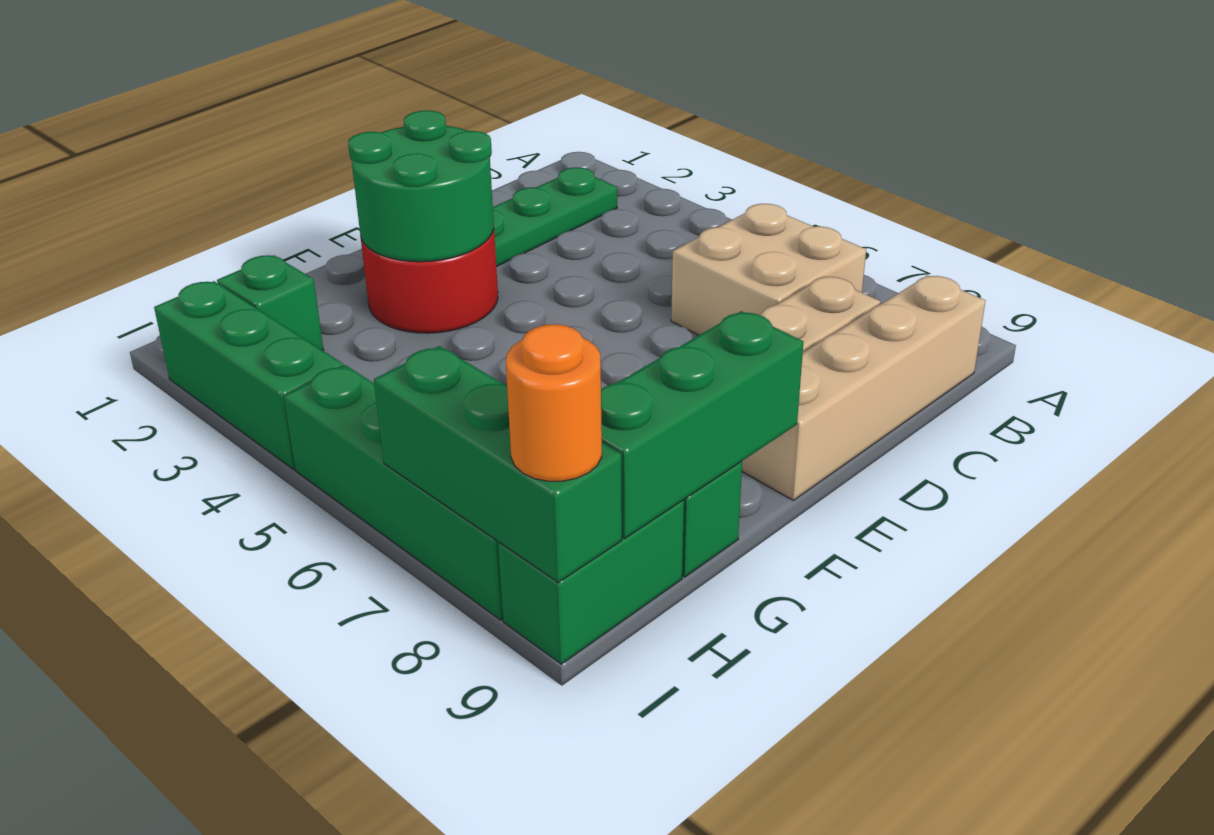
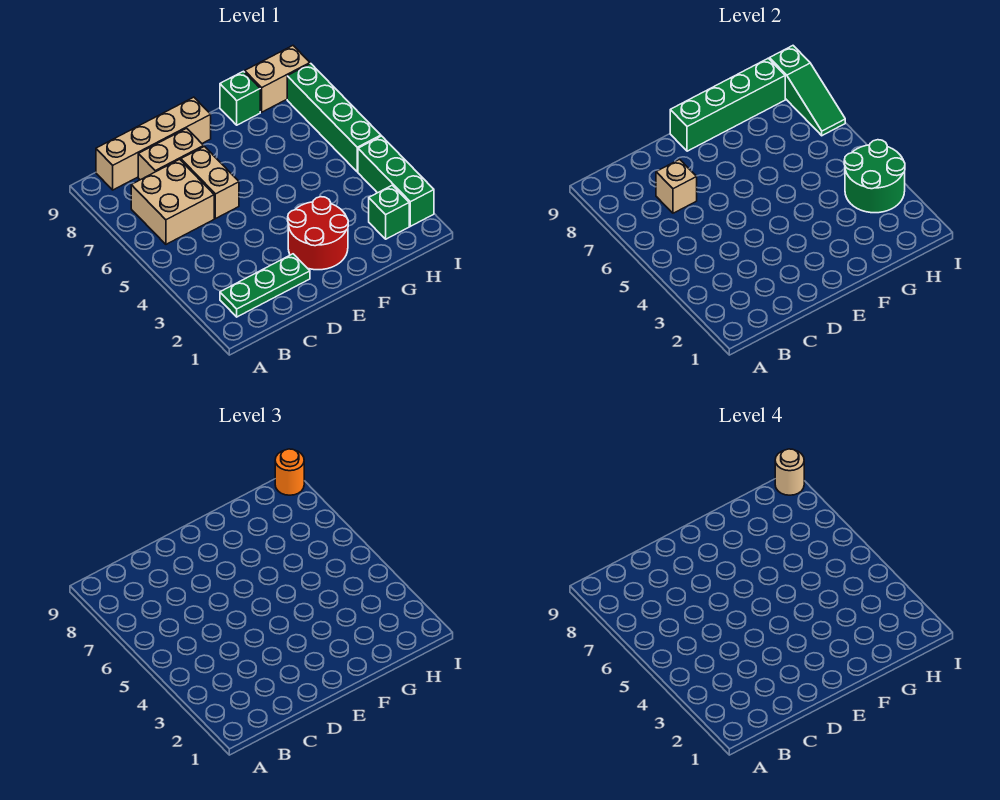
none -> tan 1x1 brick [656,159,697,213]
none -> tan 1x2 brick [181,147,239,219]
green 2x2 round brick [348,110,494,262] -> green 2x2 round brick moved to [844,140,905,213]
green 1x3 brick [601,311,803,538] -> green 1x4 brick [670,58,785,151]
green 1x2 brick [498,500,684,664] -> tan 1x2 brick [245,46,310,112]
green 1x3 brick [374,346,622,582] -> green 1x3 slope [770,46,845,136]
none -> tan 1x1 round brick [775,449,804,495]

